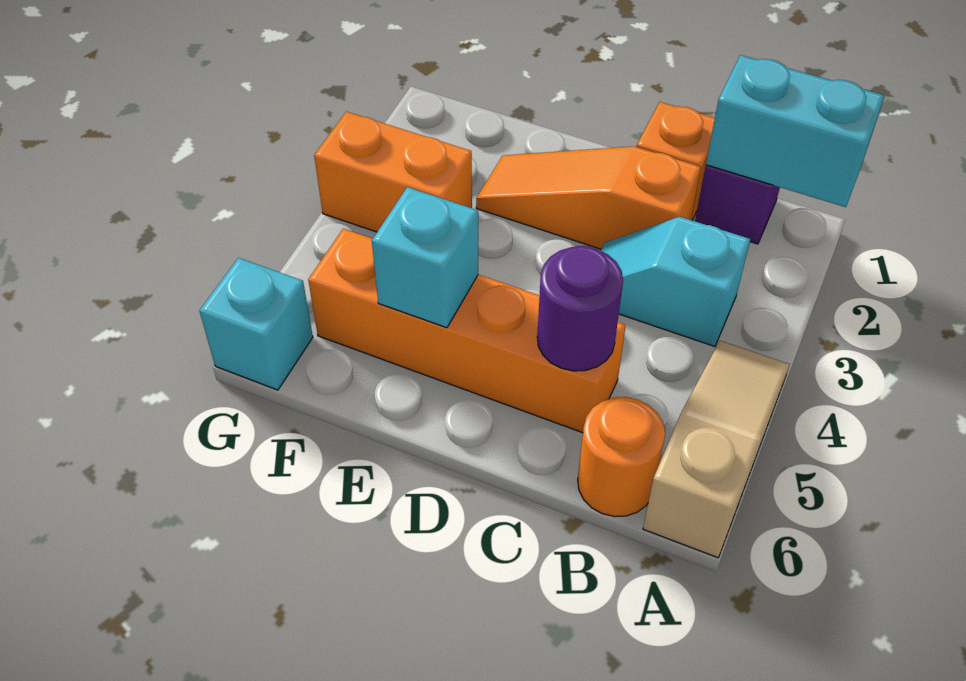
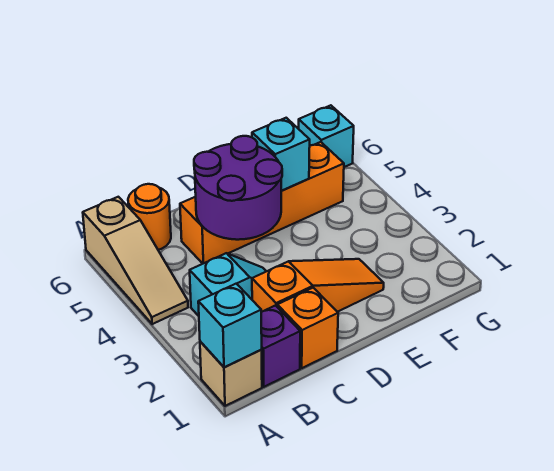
none -> tan 1x1 brick [200,342,262,406]
cyan 1x2 brick [706,55,885,207] -> cyan 1x1 brick [198,284,262,367]
purple 1x1 round brick [537,246,623,371] -> purple 2x2 round brick [194,136,282,240]
orange 1x2 brick [314,112,472,232] -> none

